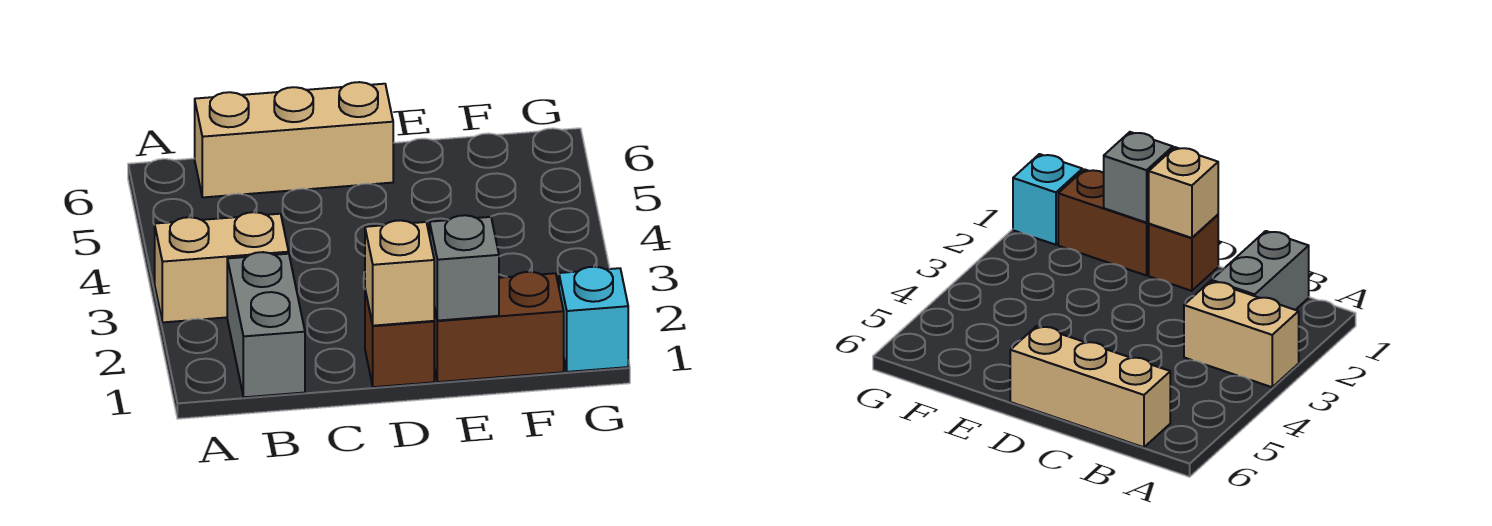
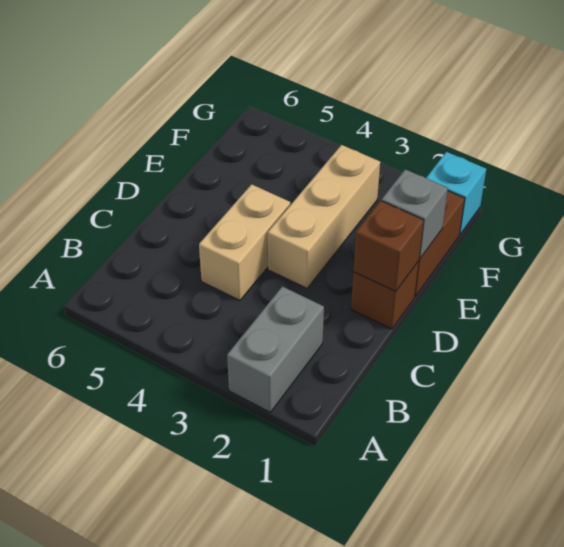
tan 1x2 brick [155,212,289,322] -> tan 1x2 brick moved to [199,184,290,300]
grey 1x2 brick [227,252,305,397] -> grey 1x2 brick turned to [227,286,324,412]
tan 1x3 brick [195,82,393,197] -> tan 1x3 brick moved to [268,145,380,288]
tan 1x1 brick [365,220,434,326] -> brown 1x1 brick [353,201,424,292]

